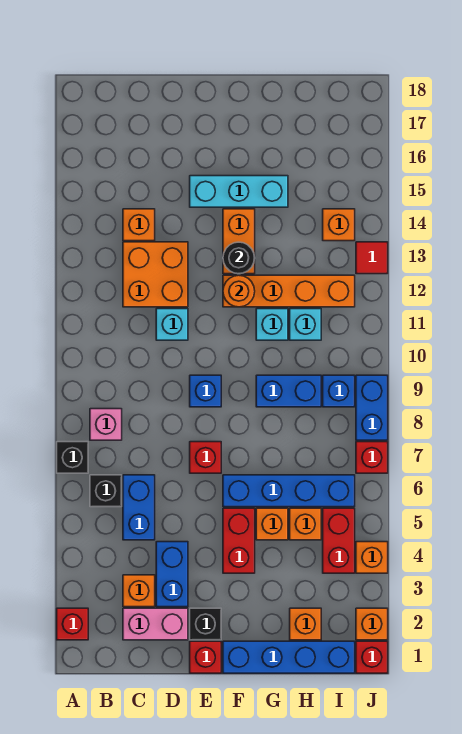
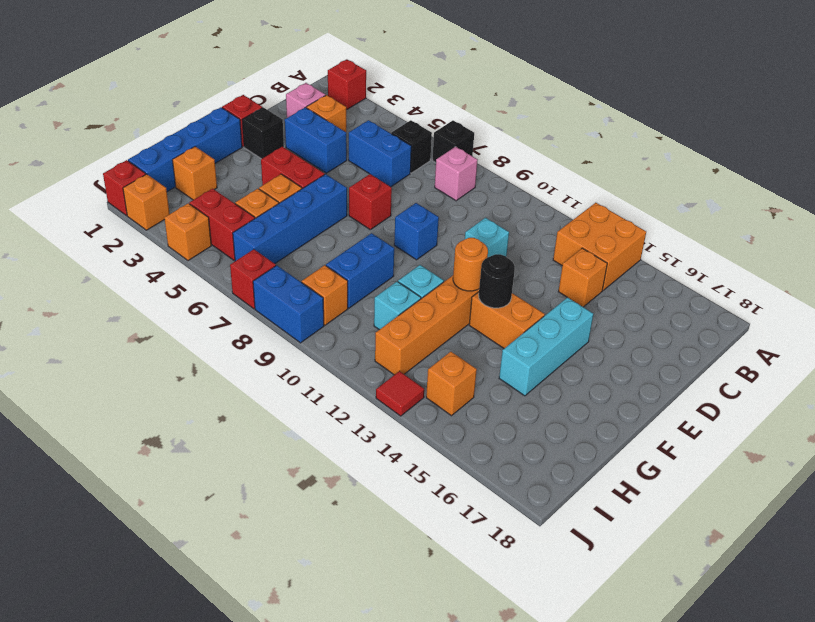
pink 1x2 brick [123,608,188,640] -> pink 1x1 brick [286,83,325,118]
orange 2x2 brick [123,242,188,307] -> orange 2x2 brick moved to [553,203,646,290]
blue 1x1 brick [323,375,355,407] -> orange 1x1 brick [302,265,348,325]

